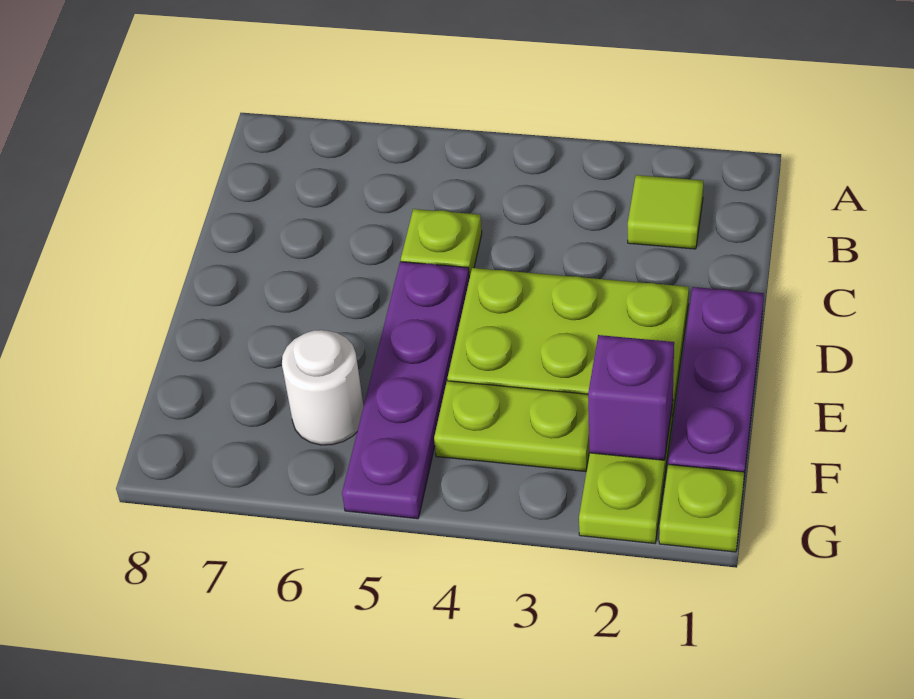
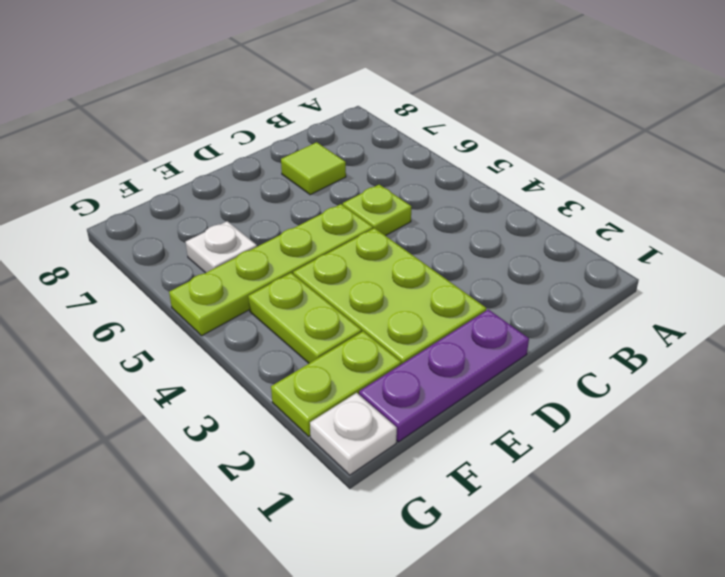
lime 1x1 tile [628,175,703,249] -> lime 1x1 tile moved to [281,142,346,195]
purple 1x4 plate [342,262,469,519] -> lime 1x4 plate [169,204,373,335]
purple 1x1 brick [588,335,674,460] -> none
white 1x1 round brick [282,330,364,445] -> white 1x1 plate [186,221,257,273]
lime 1x1 plate [659,464,744,552] -> white 1x1 plate [310,393,397,475]

